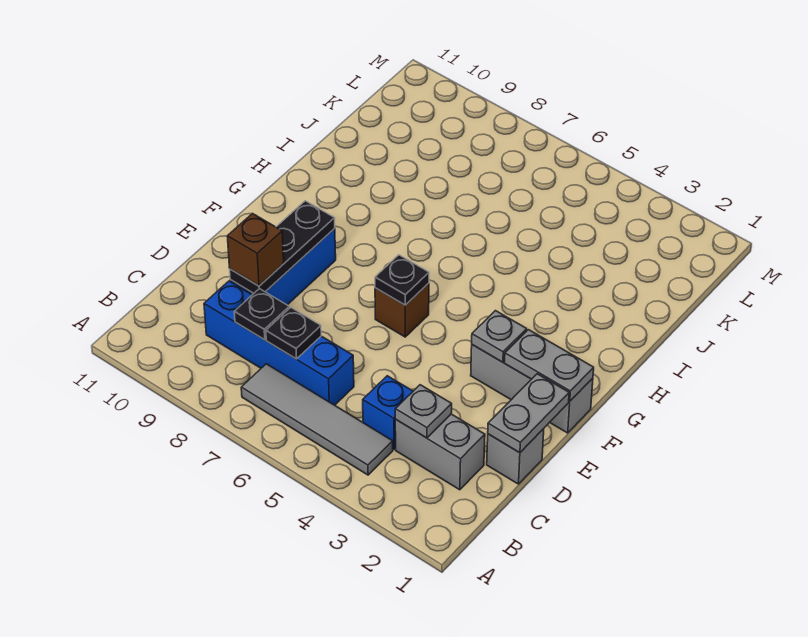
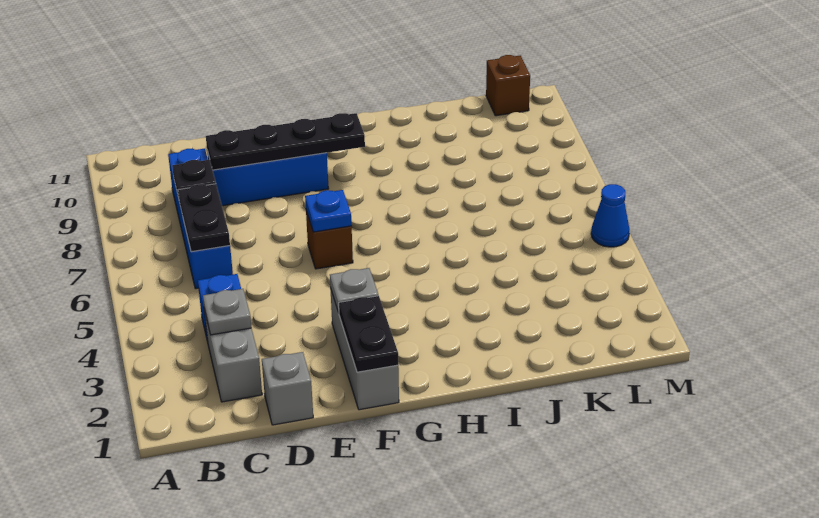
grey 1x4 tile [241,364,393,475] -> none
black 1x1 plate [266,308,321,359] -> black 1x2 plate [178,184,230,252]
grey 1x2 plate [488,374,569,453] -> none
black 1x3 plate [230,201,335,293] -> black 1x4 plate [206,113,365,170]
brown 1x1 brick [227,214,284,286] -> brown 1x1 brick moved to [486,55,530,116]
grey 1x2 plate [505,330,594,401] -> black 1x2 plate [339,296,398,372]
black 1x1 plate [375,255,429,305] -> blue 1x1 plate [305,190,352,232]
none -> blue 1x1 cone [591,184,630,247]

